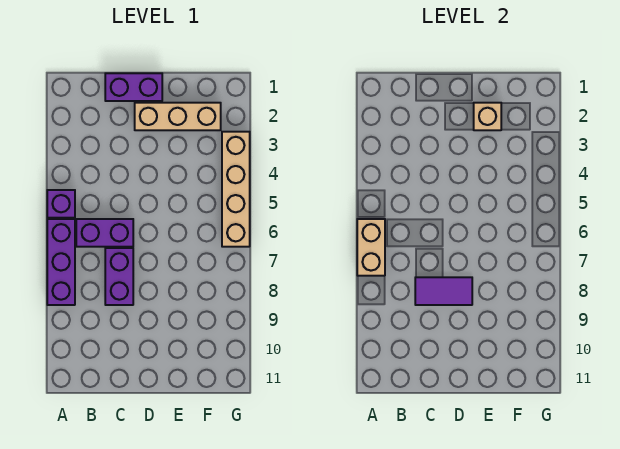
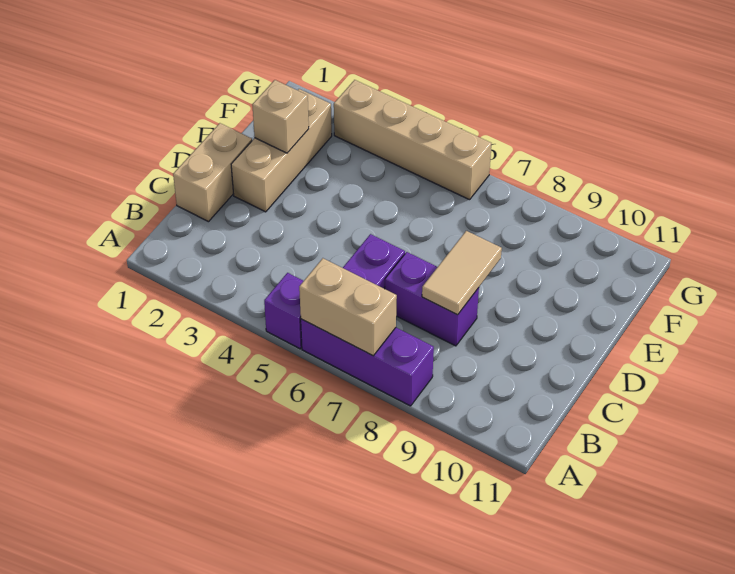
purple 1x2 brick [105,73,162,101] -> tan 1x2 brick [173,123,252,222]
purple 1x2 tile [415,277,472,305] -> tan 1x2 tile [422,231,502,315]

